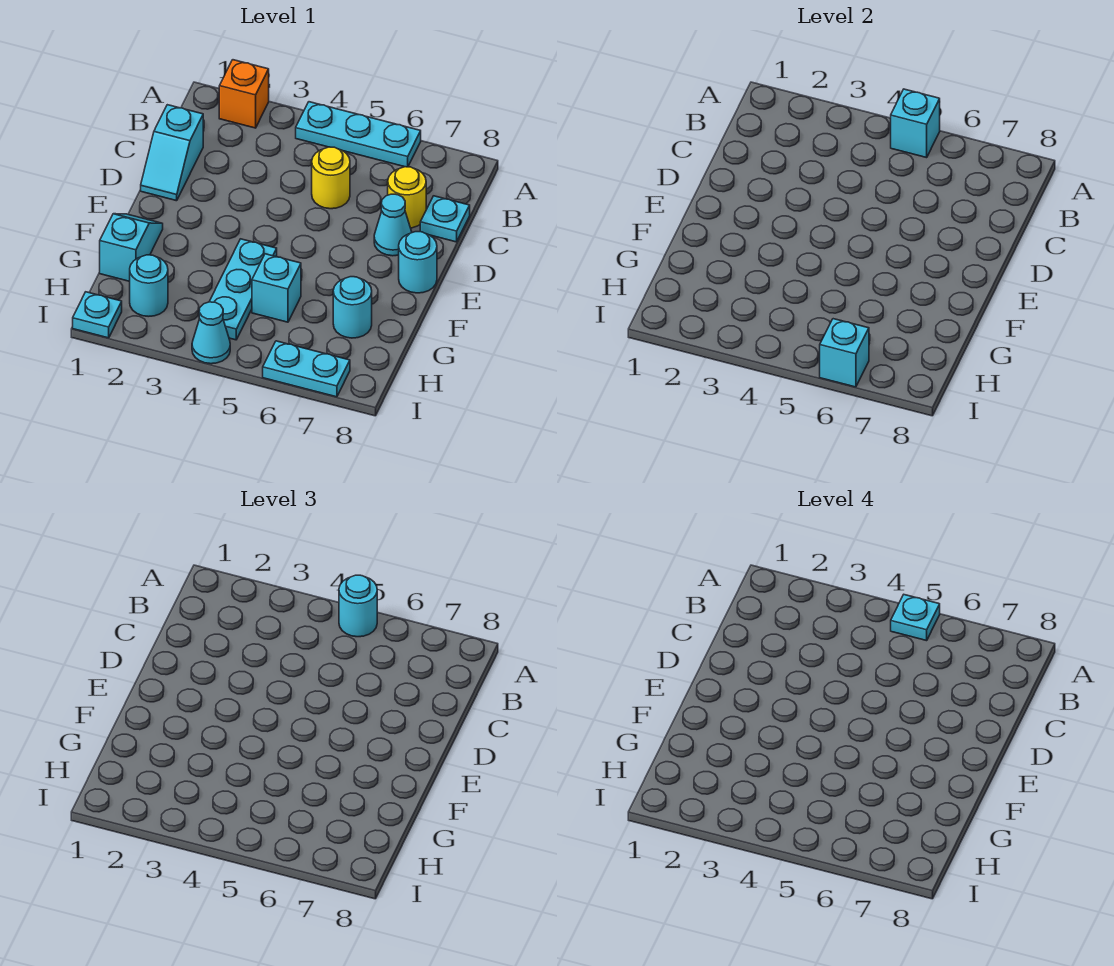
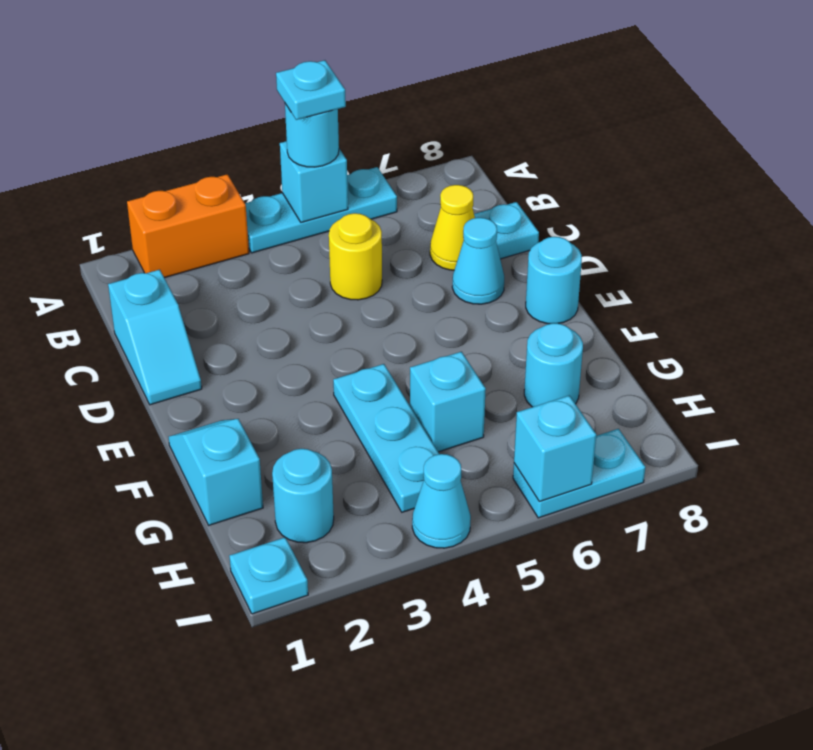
orange 1x1 brick [219,60,269,128] -> orange 1x2 brick [127,174,249,278]
yellow 1x1 round brick [388,167,426,228] -> yellow 1x1 cone [430,185,475,270]

